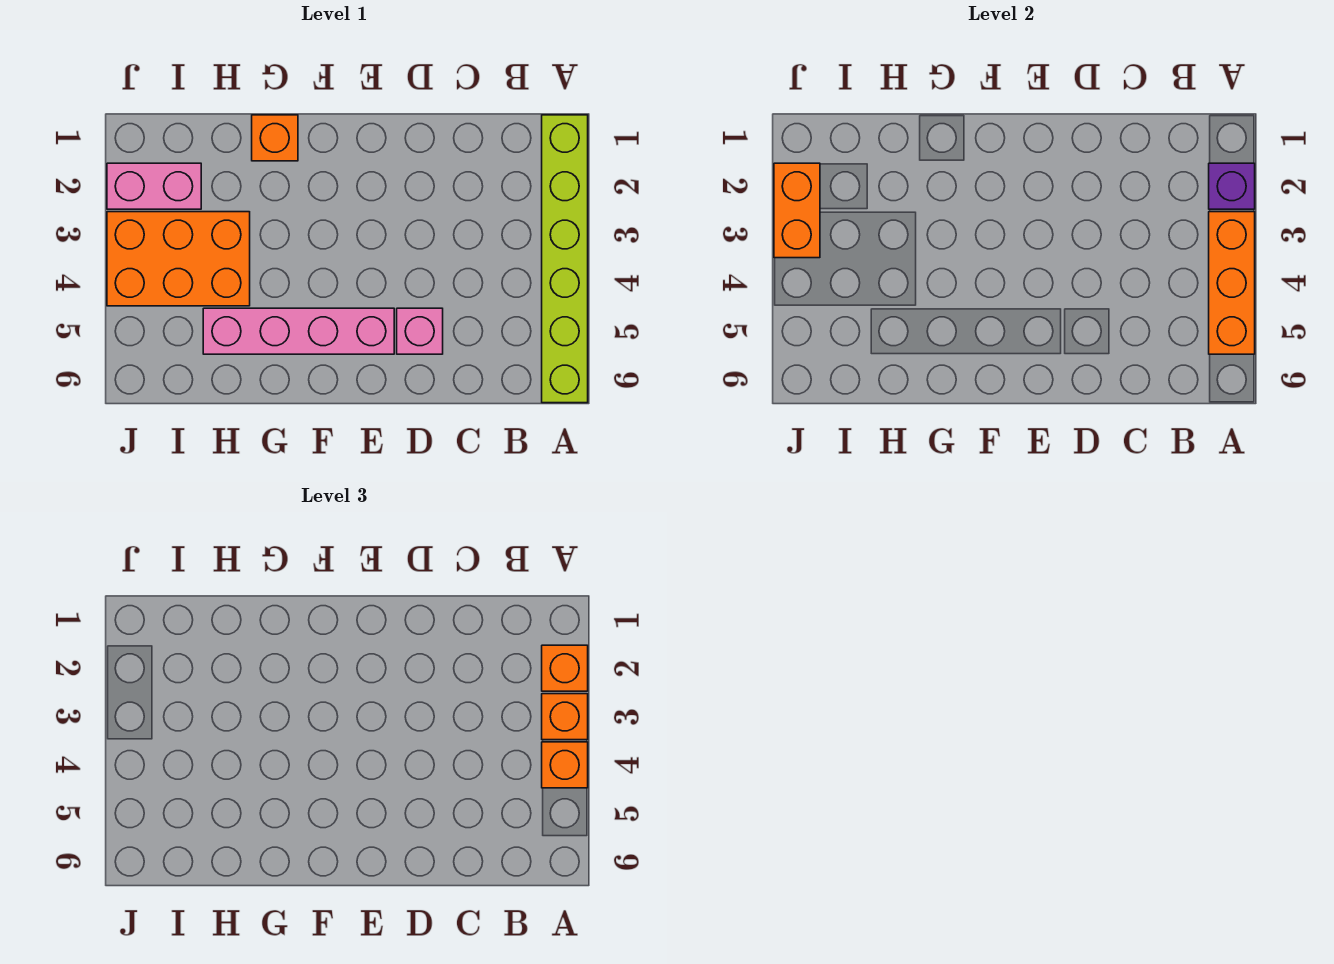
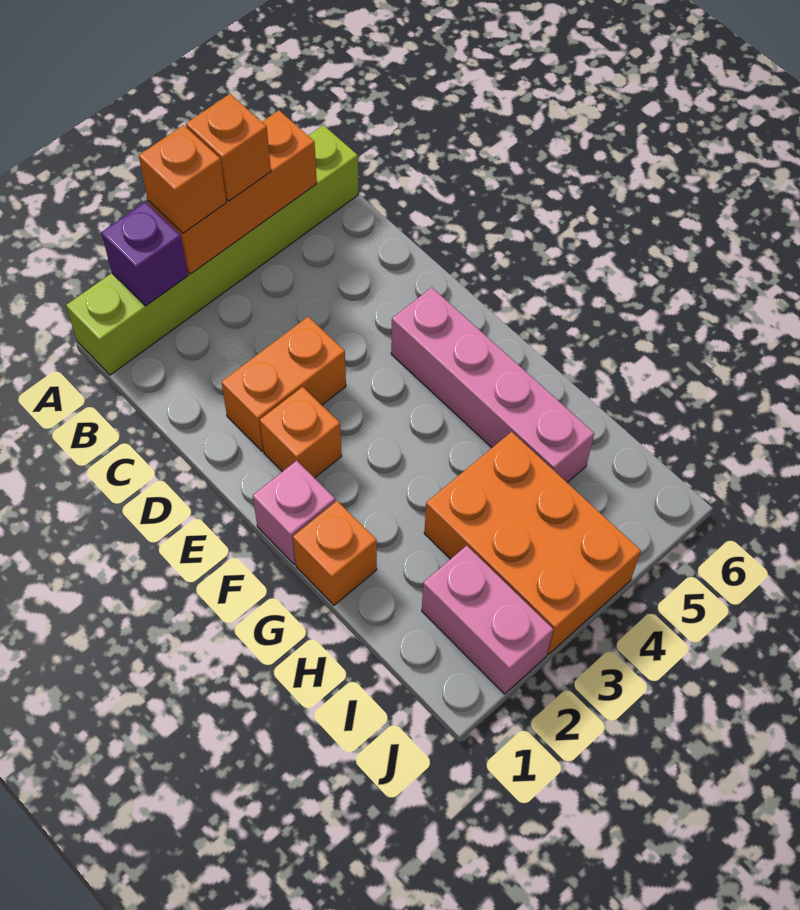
orange 1x1 brick [542,645,588,691] -> orange 1x1 brick moved to [260,387,342,478]
pink 1x1 brick [397,308,443,354] -> pink 1x1 brick moved to [253,461,335,564]
orange 1x2 brick [774,163,820,258] -> orange 1x2 brick moved to [221,317,346,451]

